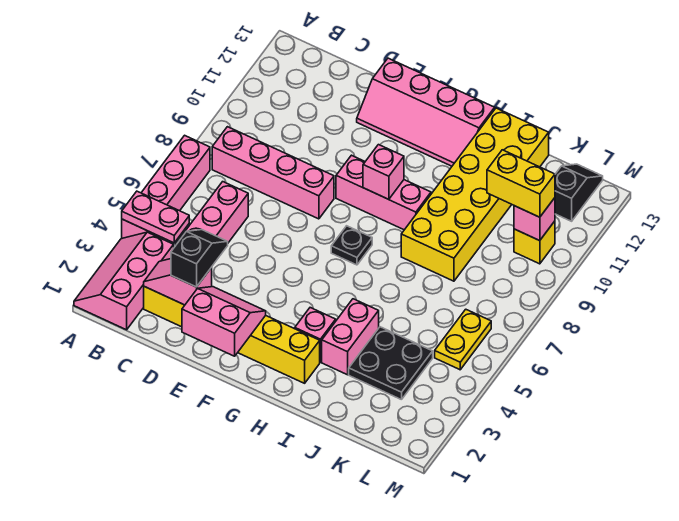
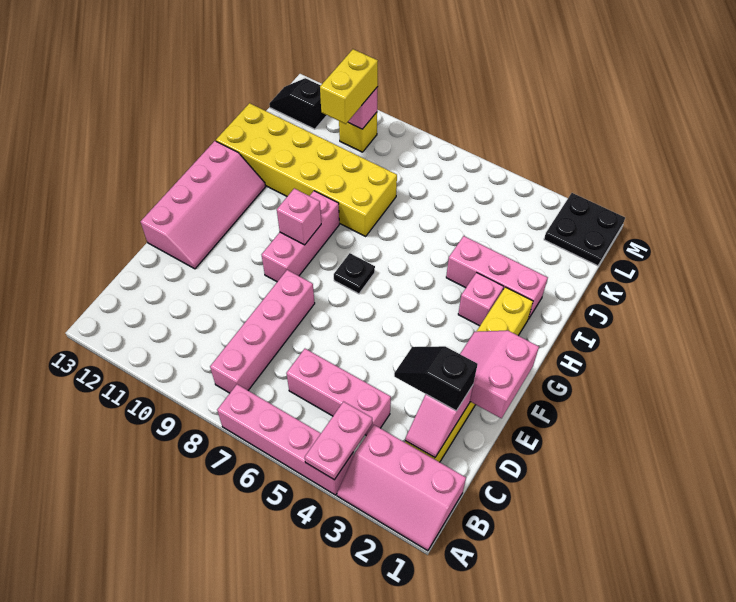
pink 1x2 brick [322,299,379,375] -> pink 1x3 brick [446,236,548,319]
black 2x2 plate [349,327,433,400] -> black 2x2 plate moved to [544,193,625,266]
yellow 1x2 plate [435,309,491,370] -> none

